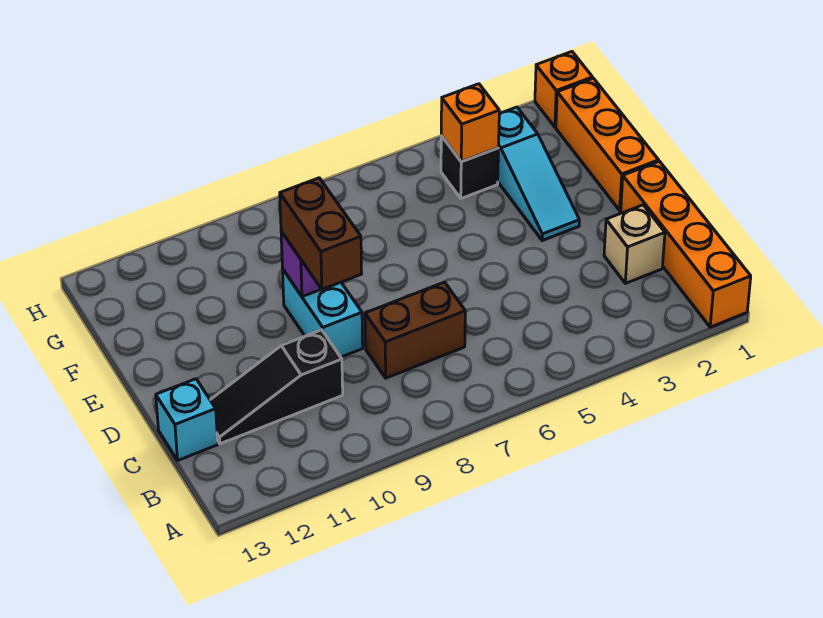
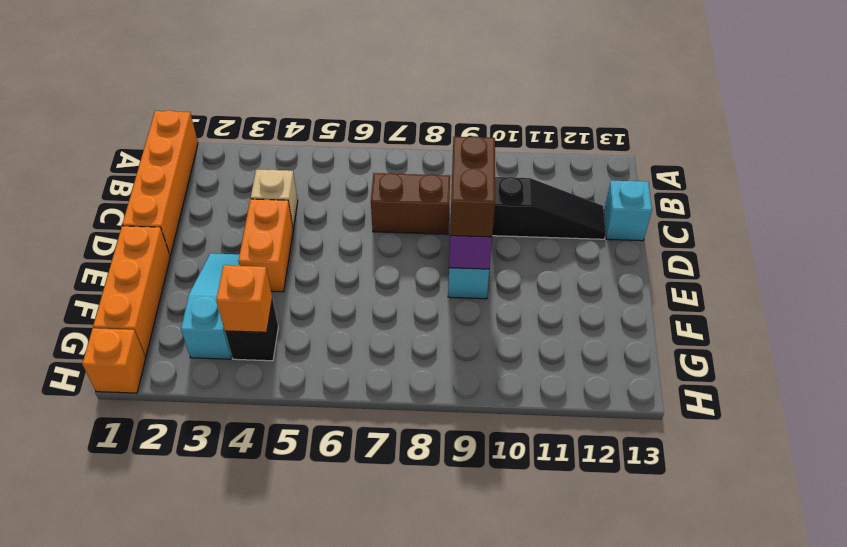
tan 1x1 brick [604,205,665,283] -> tan 1x1 brick moved to [251,169,298,229]
none -> orange 1x2 brick [238,199,293,292]

